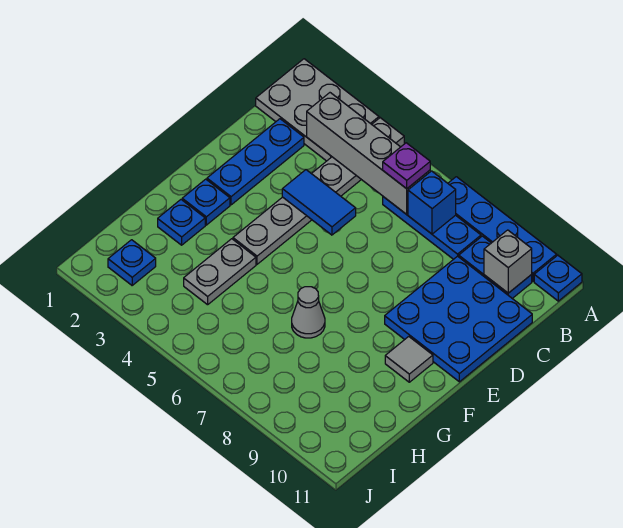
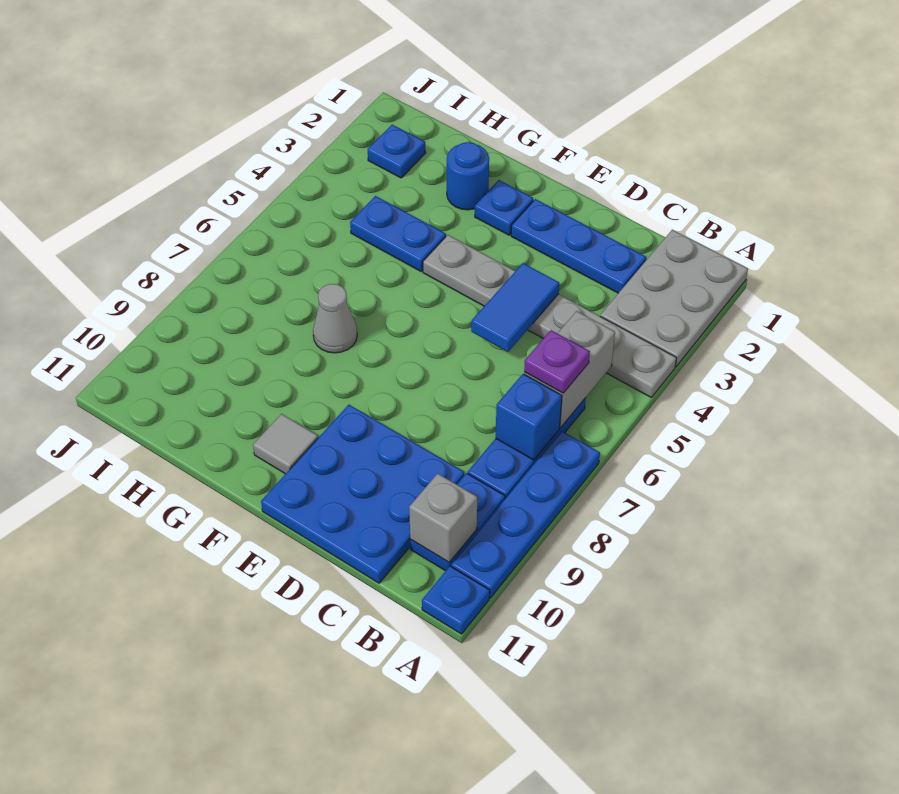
grey 1x4 brick [307,93,430,214] -> grey 1x2 brick [524,311,615,427]
blue 1x1 plate [158,200,205,245] -> blue 1x1 round brick [447,142,489,210]
grey 1x2 plate [184,239,256,305] -> blue 1x2 plate [350,196,446,271]

